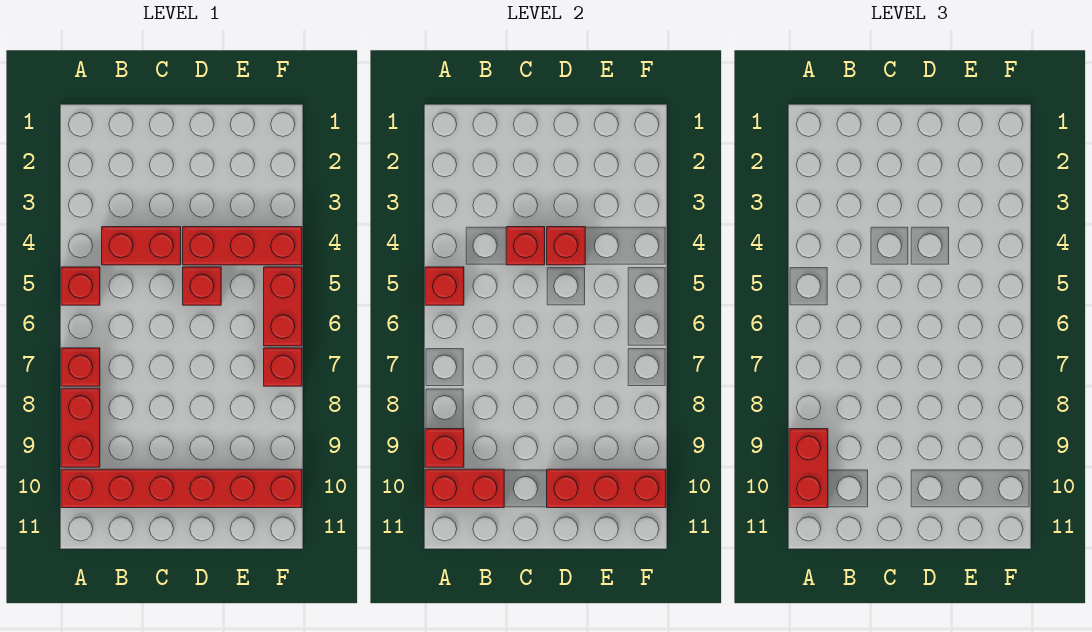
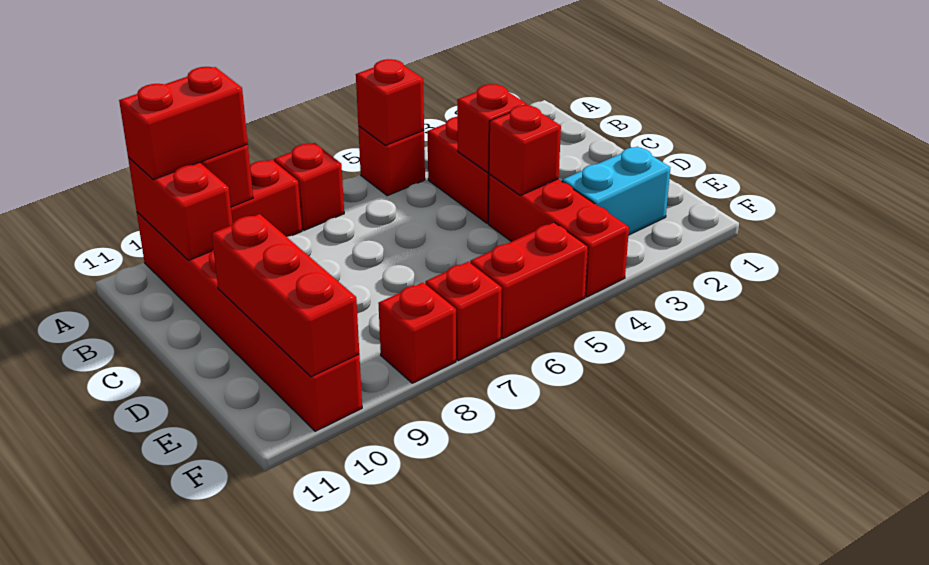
red 1x1 brick [183,267,221,305] -> red 1x1 brick moved to [378,282,456,383]
none -> cyan 1x2 brick [562,147,670,235]

